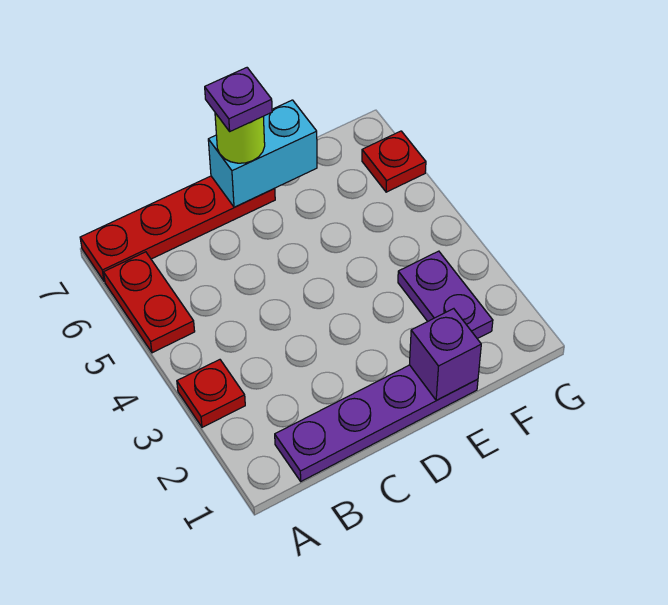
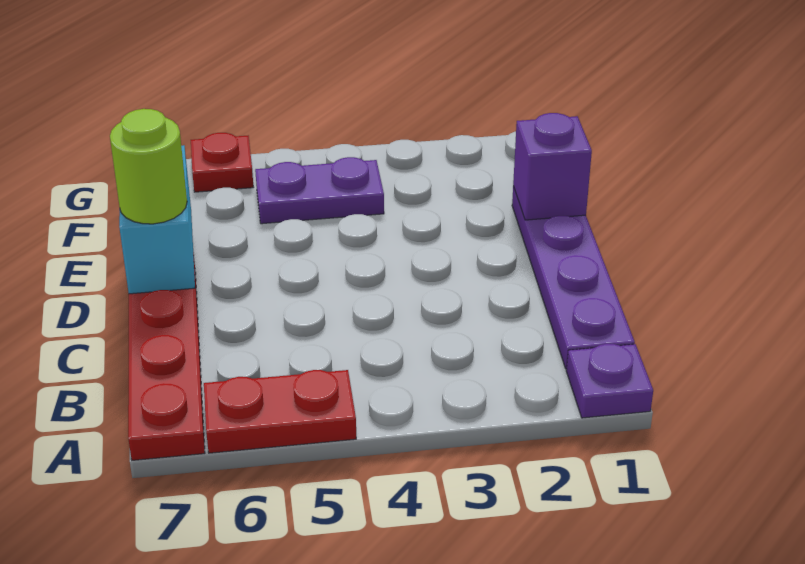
red 1x1 plate [177,360,245,427] -> none
purple 1x1 plate [205,68,272,131] -> purple 1x1 plate moved to [566,344,653,418]
purple 1x2 plate [398,251,493,339] -> purple 1x2 plate moved to [255,157,384,224]

